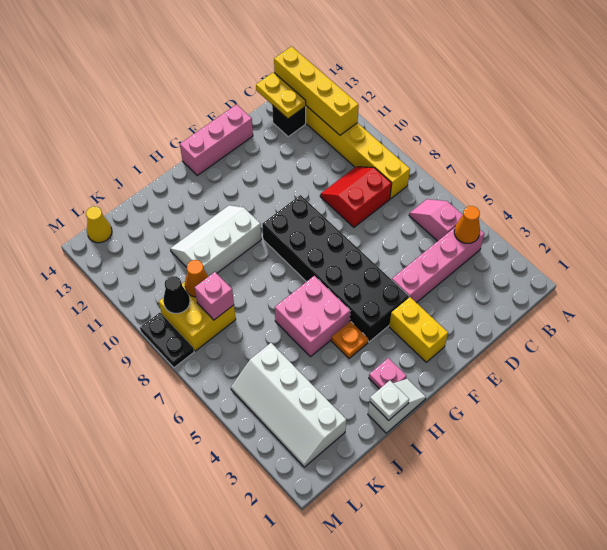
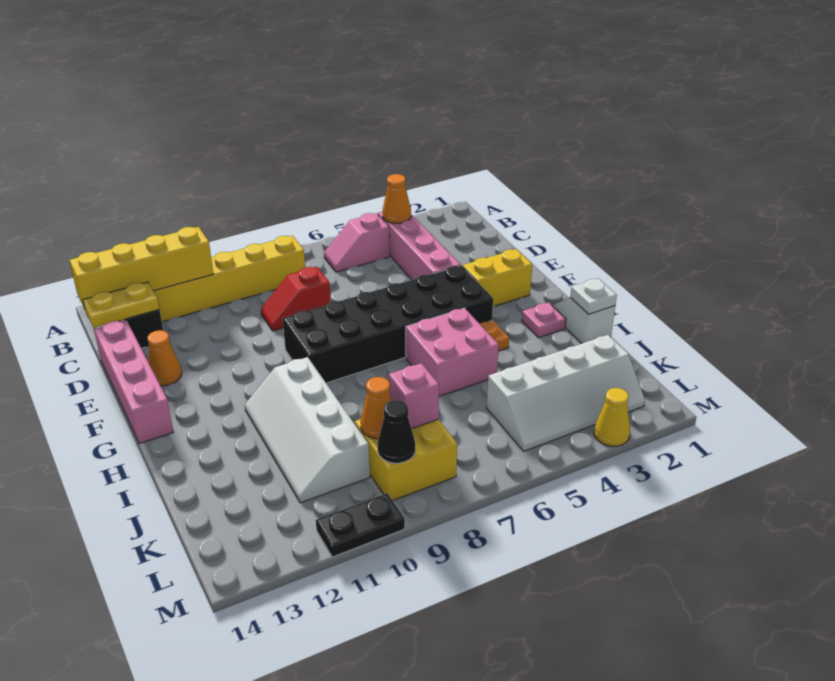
red 2x2 slope [320,167,392,227] -> red 1x2 slope [261,267,331,331]
none -> orange 1x1 cone [148,330,182,386]
pink 1x3 brick [180,105,253,175] -> pink 1x4 brick [94,320,173,444]
white 2x3 slope [170,205,261,277] -> white 2x4 slope [245,357,370,503]
yellow 1x1 cone [86,206,112,243] -> yellow 1x1 cone moved to [594,388,630,446]
black 1x2 plate [140,313,194,368] -> black 1x2 plate moved to [316,493,405,557]

